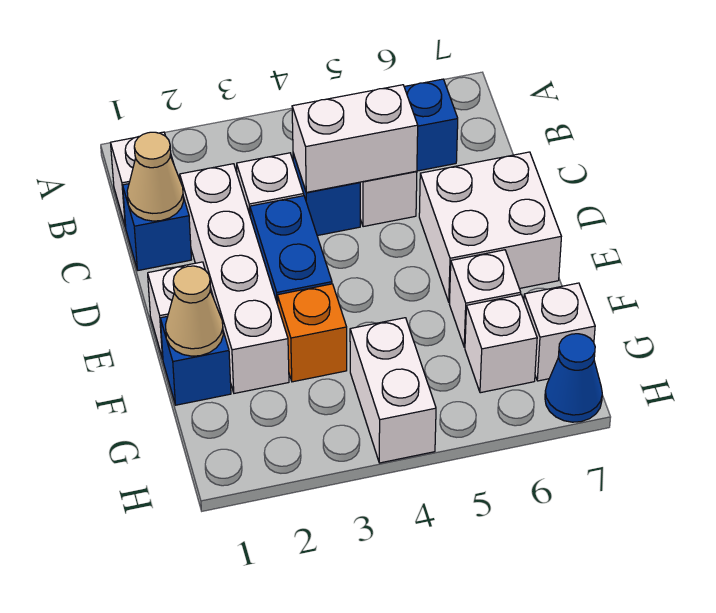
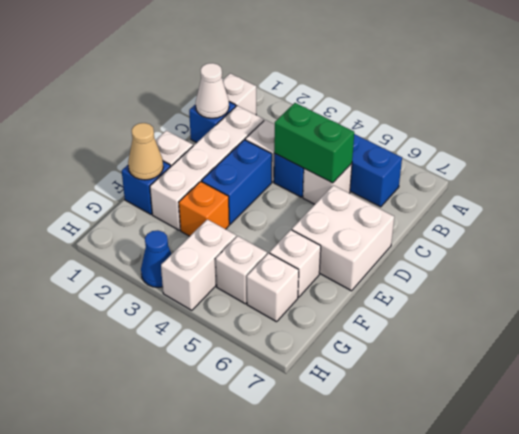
tan 1x1 cone [127,132,184,221] -> white 1x1 cone [196,63,229,118]
white 1x2 brick [292,85,418,192] -> green 1x2 brick [274,103,354,183]
white 1x1 brick [524,283,595,381] -> white 1x1 brick moved to [216,236,267,304]
blue 1x1 cone [545,334,602,422] -> blue 1x1 cone moved to [141,230,171,288]

